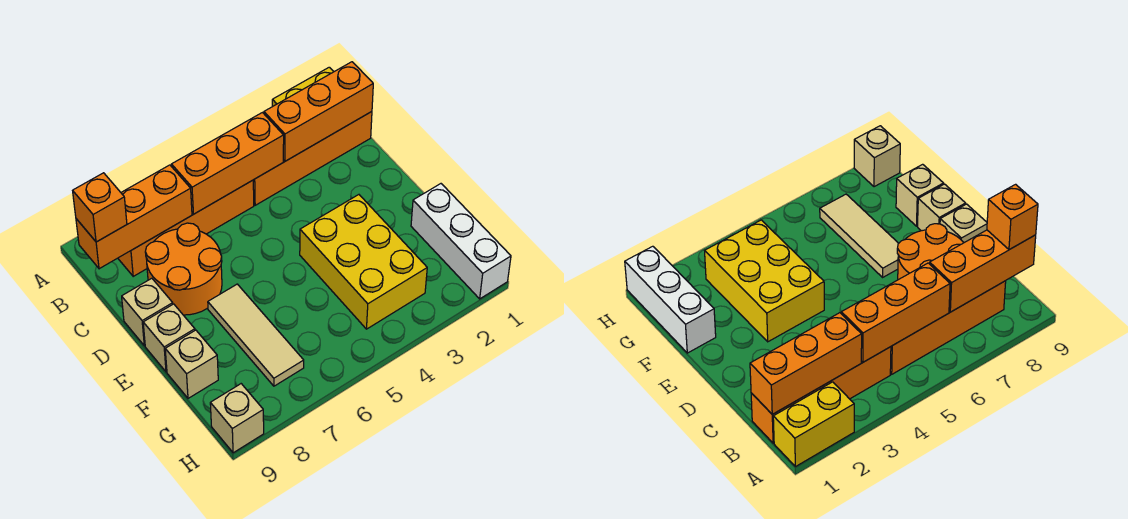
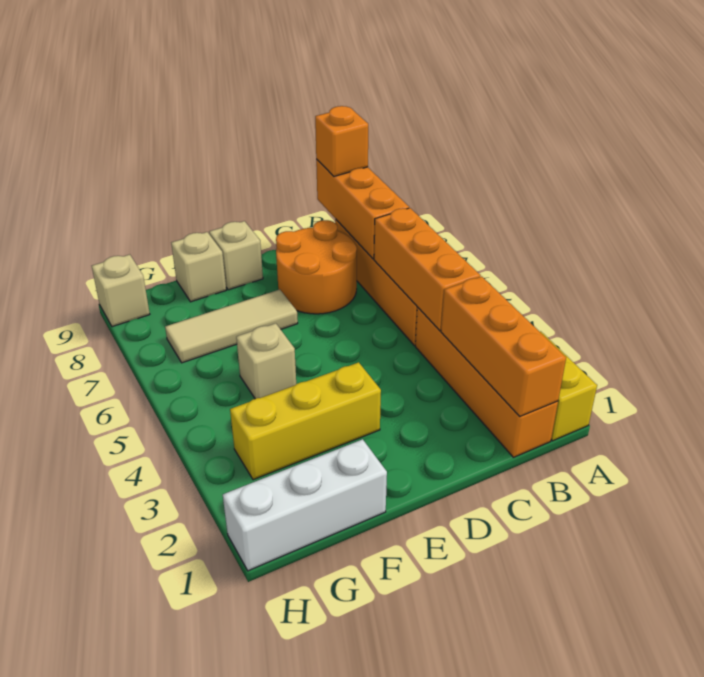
tan 1x1 brick [122,278,173,346] -> tan 1x1 brick moved to [236,323,296,399]
yellow 2x3 brick [300,195,427,329] -> yellow 1x3 brick [230,362,381,480]

